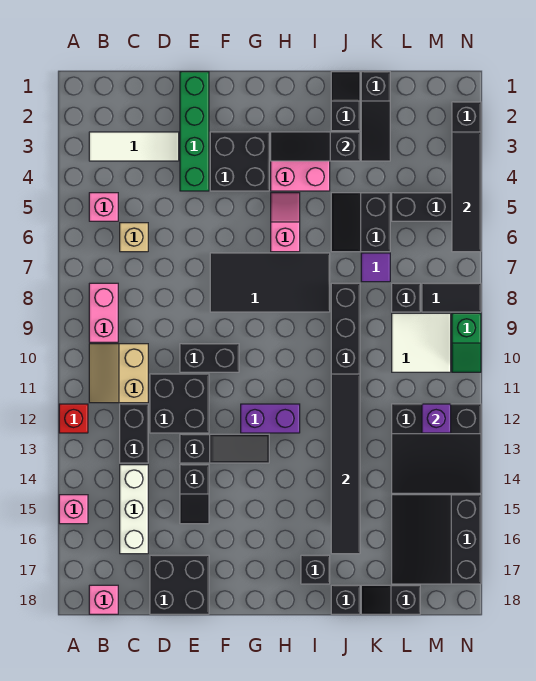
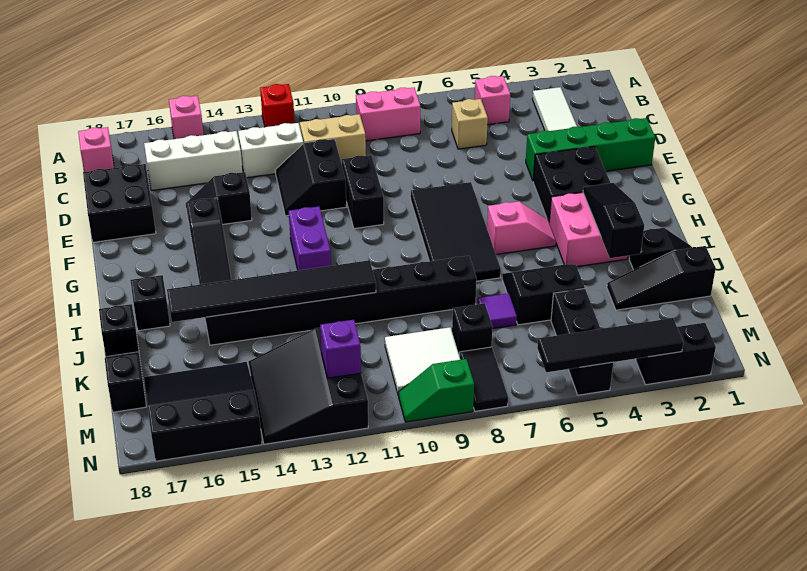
black 1x2 brick [120,404,148,463] -> white 1x2 brick [238,123,303,178]
black 2x2 brick [150,374,209,433] -> black 2x2 slope [276,139,346,216]
black 1x3 slope [180,434,269,463] -> black 1x3 slope moved to [187,198,231,284]

